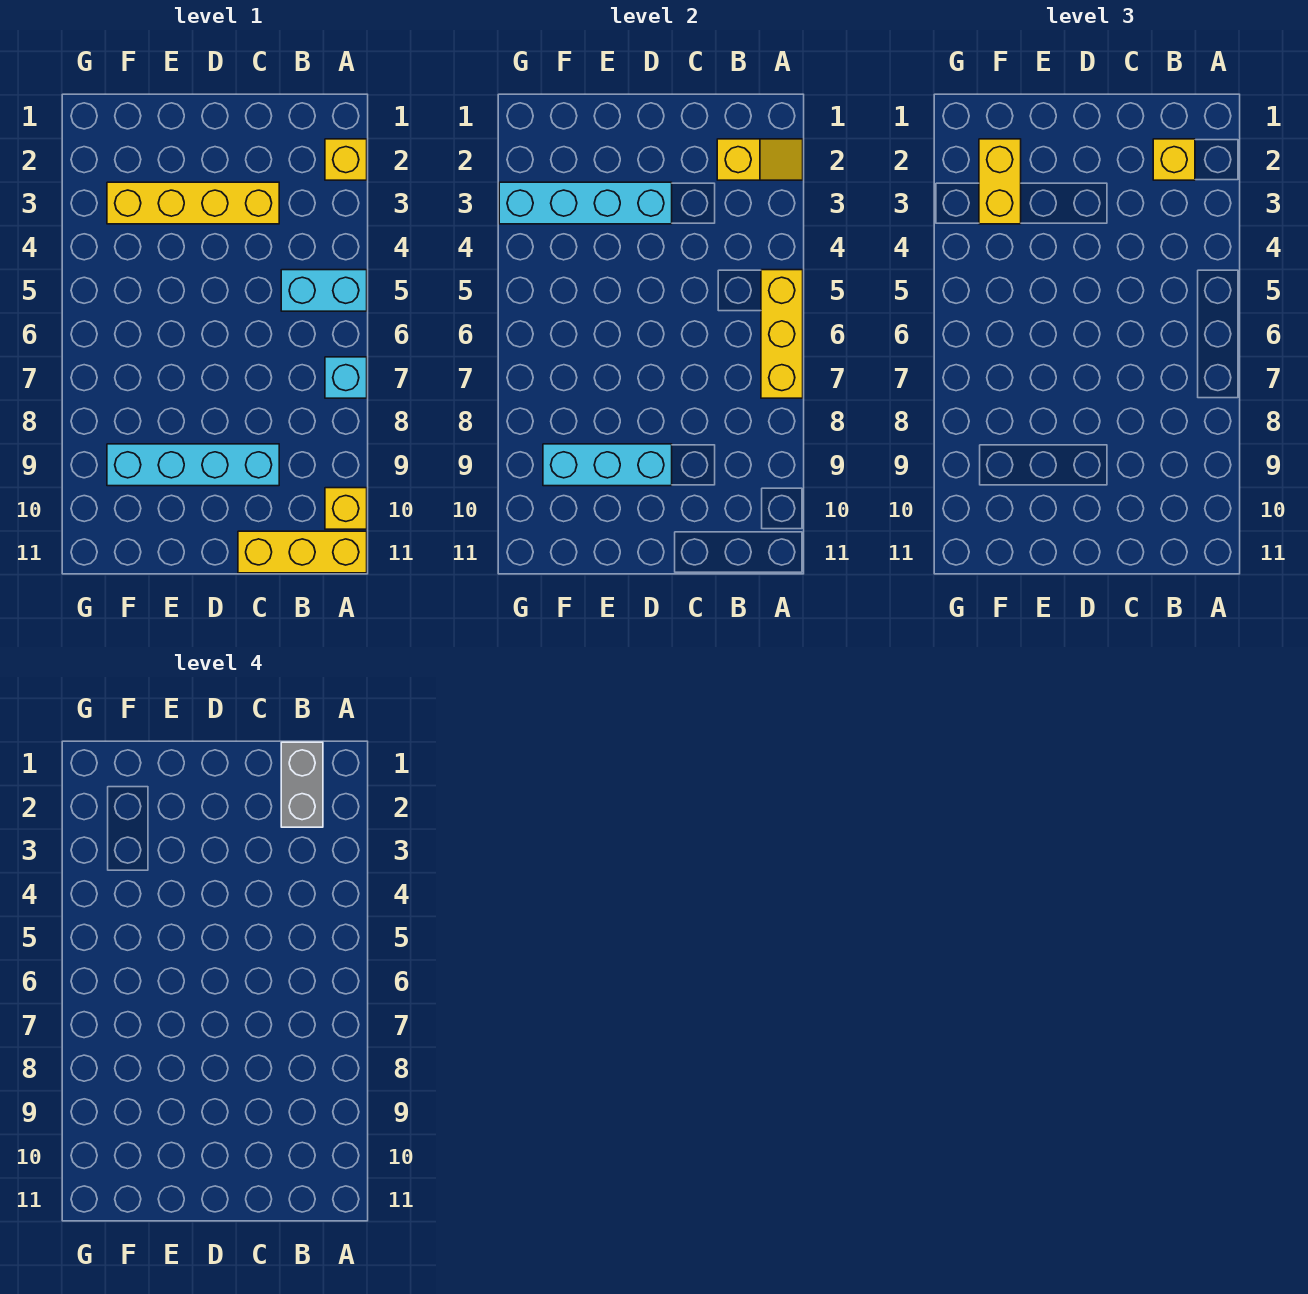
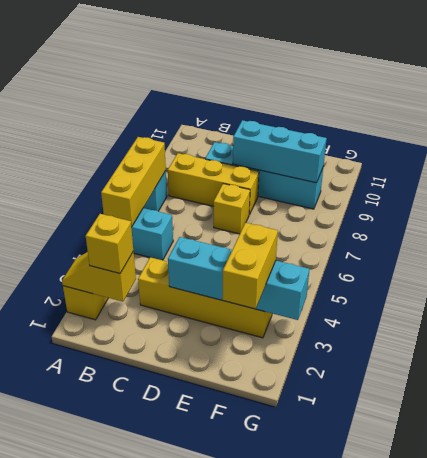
yellow 1x1 brick [325,488,367,529] -> yellow 1x1 brick moved to [214,184,250,234]
yellow 1x3 brick [238,531,367,573] -> yellow 1x3 brick moved to [168,153,259,215]
grey 1x2 brick [281,742,323,827] -> none

